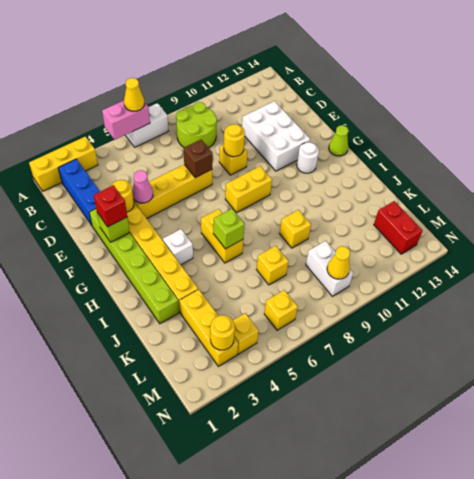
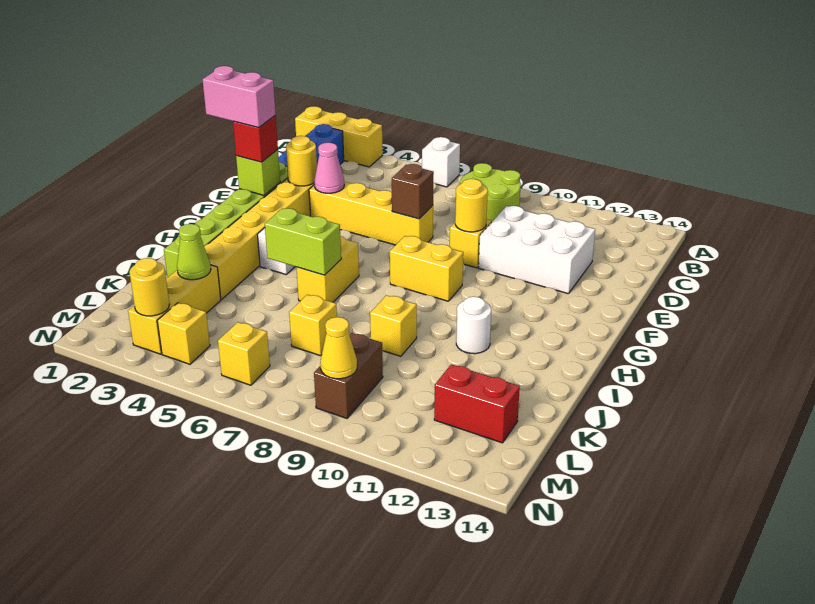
pink 1x2 brick [102,101,150,140] -> pink 1x2 brick moved to [203,66,276,128]
white 1x2 brick [125,103,168,147] -> white 1x1 brick [422,137,460,187]
yellow 1x1 cone [124,78,145,111] -> none
white 2x3 brick [242,101,310,171] -> white 2x3 brick turned to [479,206,595,294]
white 1x1 round brick [297,142,319,173] -> white 1x1 round brick moved to [456,297,491,354]
lime 1x1 cone [329,125,348,156] -> lime 1x1 cone moved to [177,224,211,280]
lime 1x1 brick [213,209,245,249] -> lime 1x2 brick [265,208,341,275]
white 1x2 brick [306,241,353,296] -> brown 1x2 brick [314,333,383,418]
red 1x2 brick [374,201,423,254] -> red 1x2 brick turned to [434,364,520,443]

